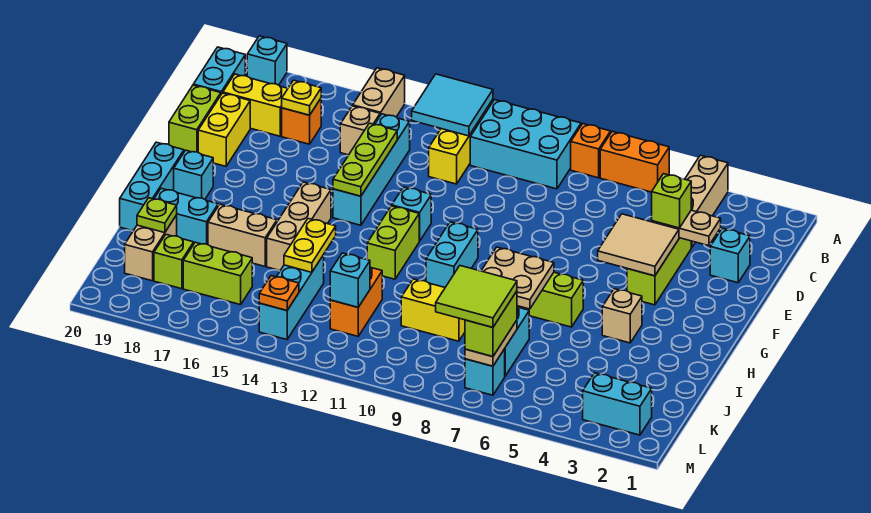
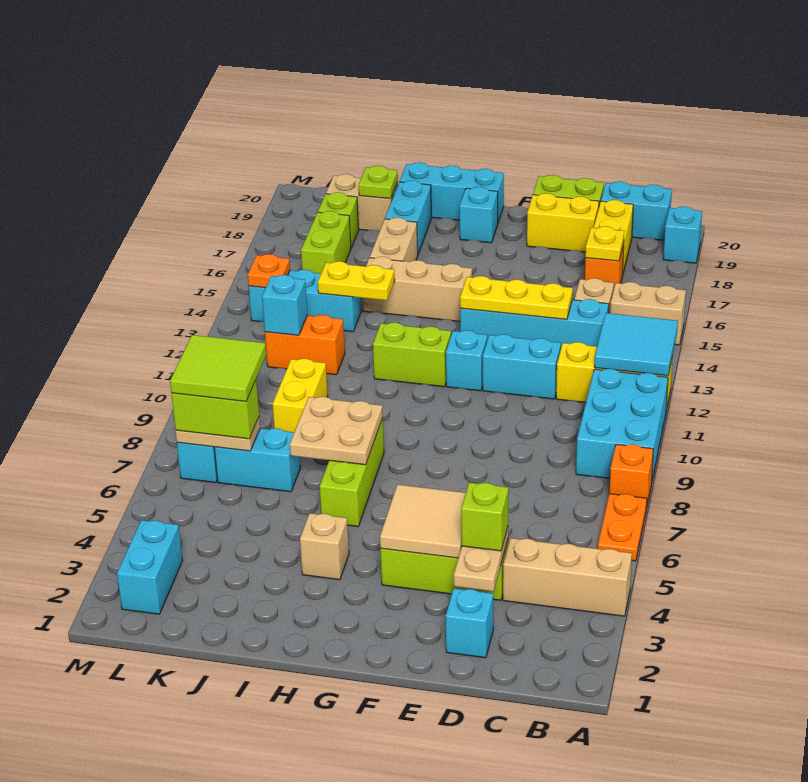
orange 1x2 brick [600,132,669,192] -> orange 1x2 plate [598,494,647,561]
lime 1x3 plate [333,123,397,196] -> yellow 1x3 plate [460,276,573,319]
cyan 1x2 brick [426,222,478,287] -> cyan 1x2 brick moved to [483,334,561,399]

